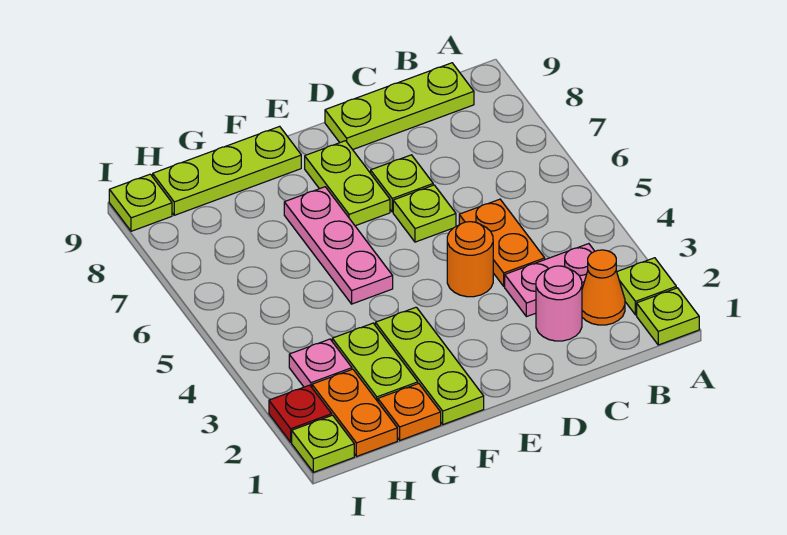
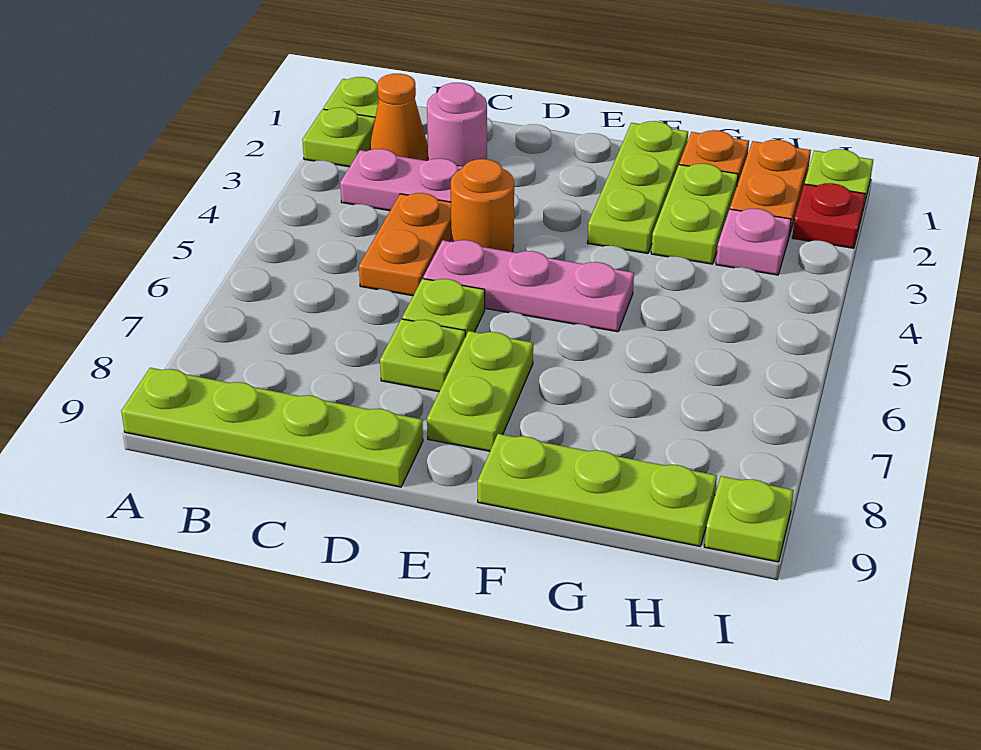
lime 1x3 plate [325,63,474,150] -> lime 1x4 plate [121,368,423,487]
pink 1x3 plate [284,187,393,304] -> pink 1x3 plate turned to [423,240,634,332]

